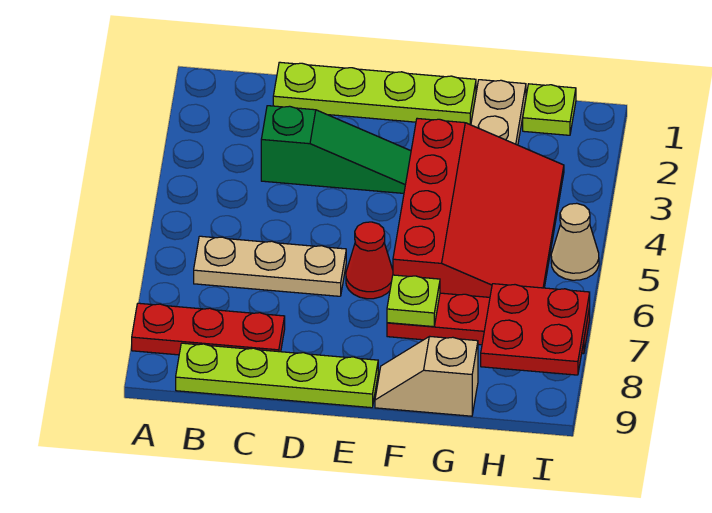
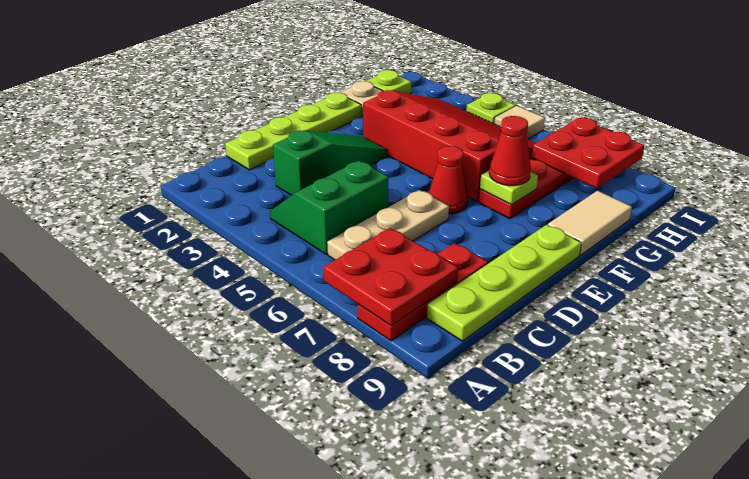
none -> red 2x2 plate [324,228,458,326]
none -> green 2x2 slope [270,161,389,254]
none -> red 1x1 cone [489,116,531,186]
tan 1x2 slope [375,336,478,416] -> tan 1x2 tile [548,191,632,255]
none -> lime 1x1 plate [466,93,516,124]
tan 1x1 cone [551,203,599,280] -> tan 1x1 tile [494,106,545,139]

